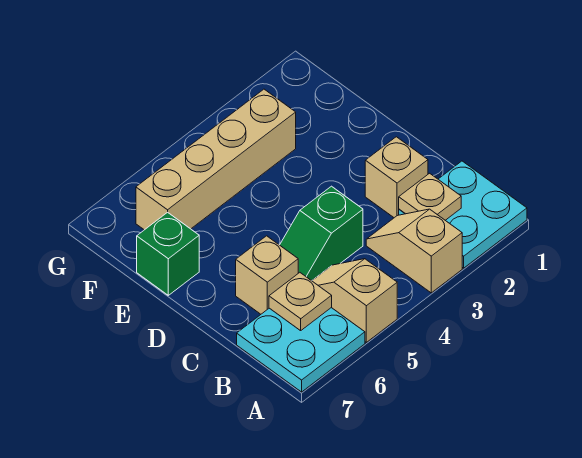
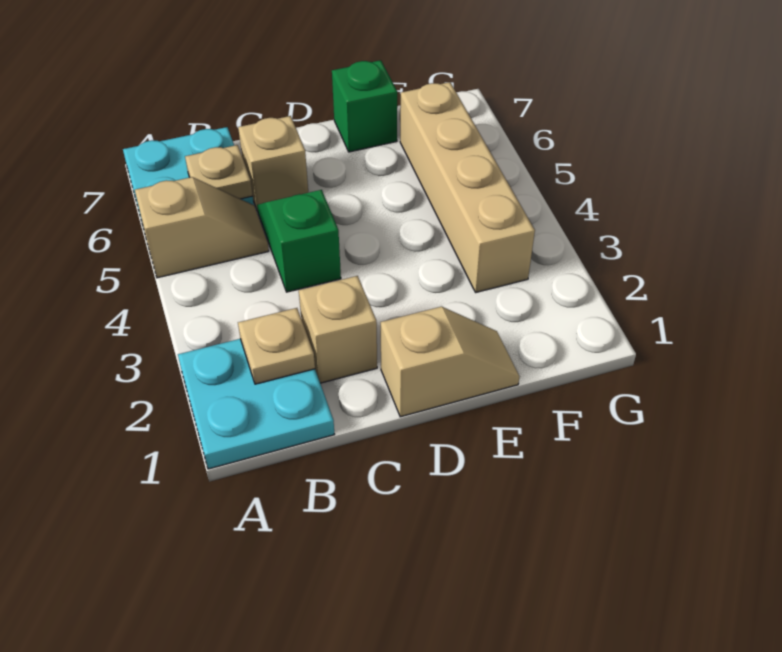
tan 1x2 slope [366,209,462,293] -> tan 1x2 slope moved to [380,307,519,417]

